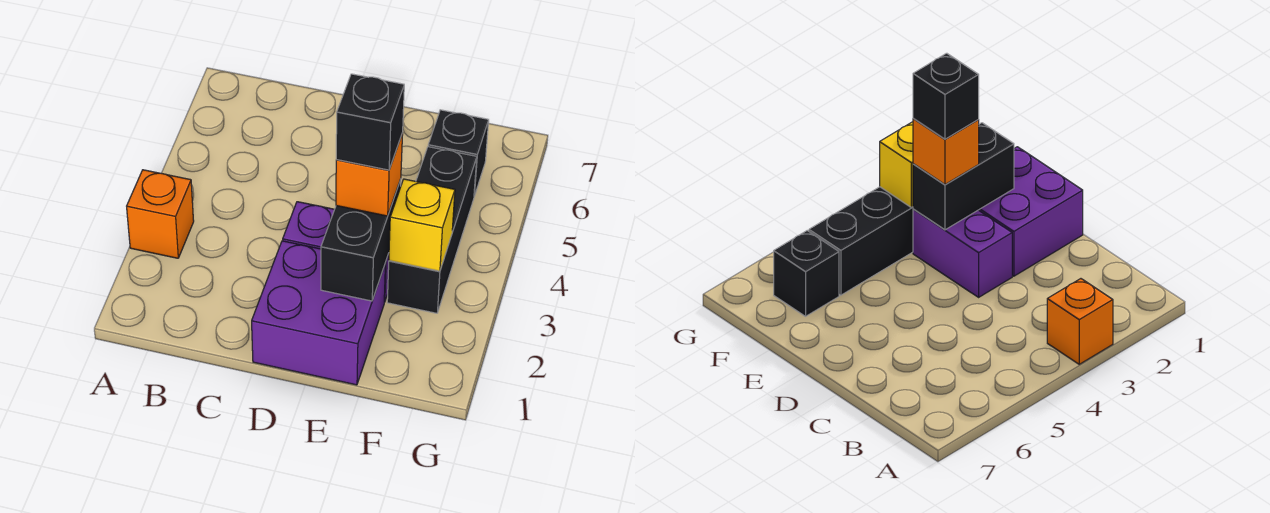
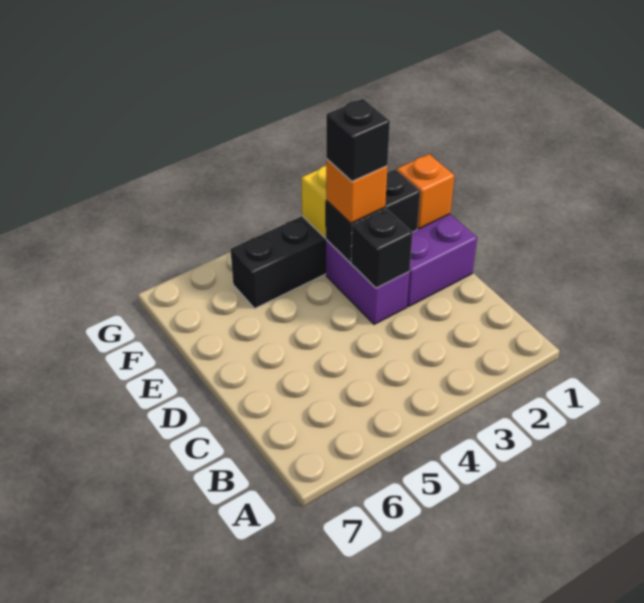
orange 1x1 brick [127,170,194,258] -> orange 1x1 brick moved to [397,154,455,229]
black 1x1 brick [428,110,489,196] -> black 1x1 brick moved to [351,209,413,288]

